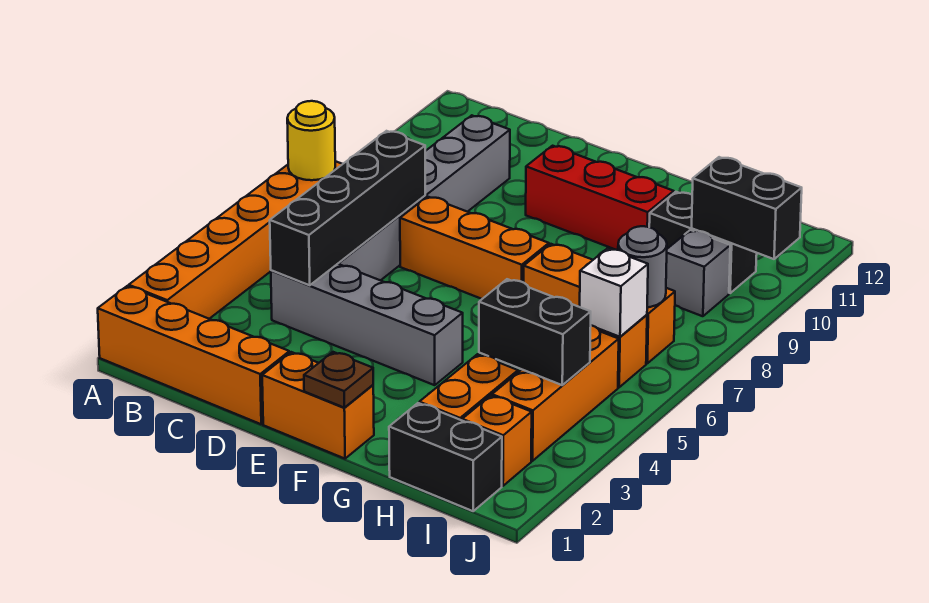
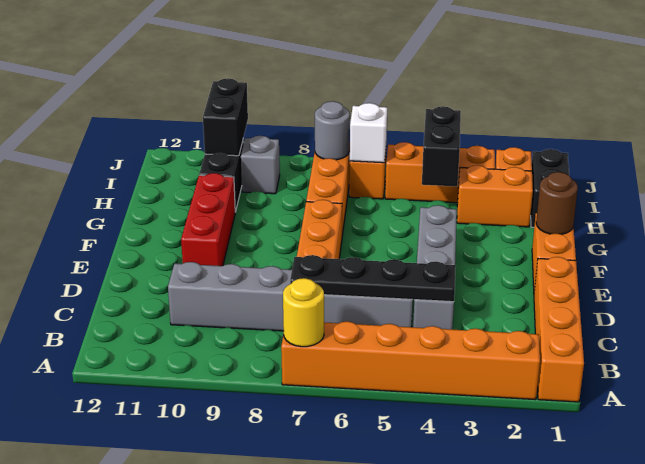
black 1x4 brick [270,131,425,285] -> black 1x4 plate [290,255,456,302]
brown 1x1 plate [304,352,373,408] -> brown 1x1 round brick [536,172,578,234]

